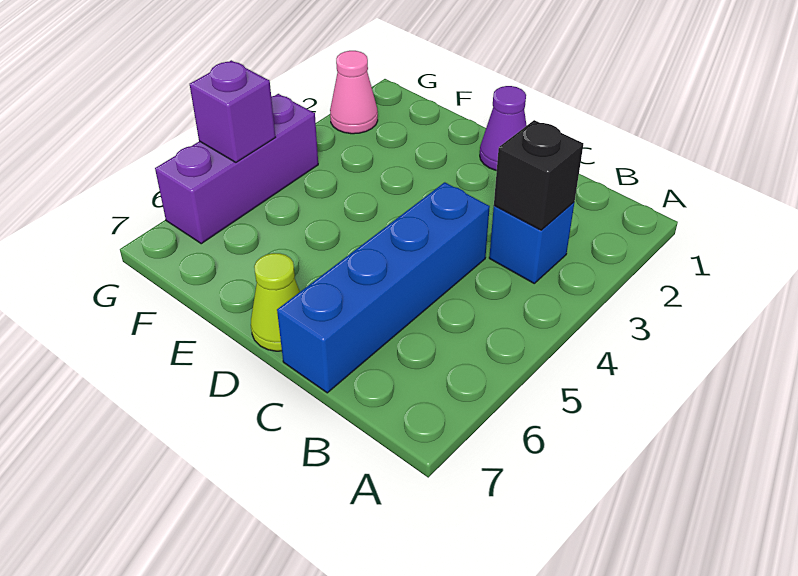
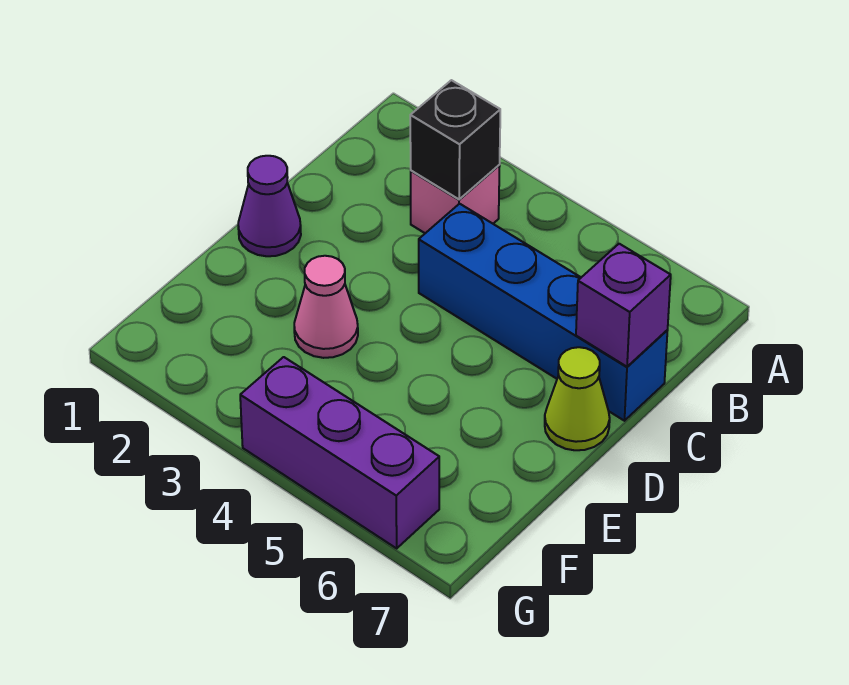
blue 1x1 brick [489,202,574,283] -> pink 1x1 brick [411,165,500,233]
pink 1x1 cone [330,51,378,134] -> pink 1x1 cone moved to [294,256,358,358]
purple 1x1 brick [190,60,275,162] -> purple 1x1 brick moved to [576,244,671,367]

